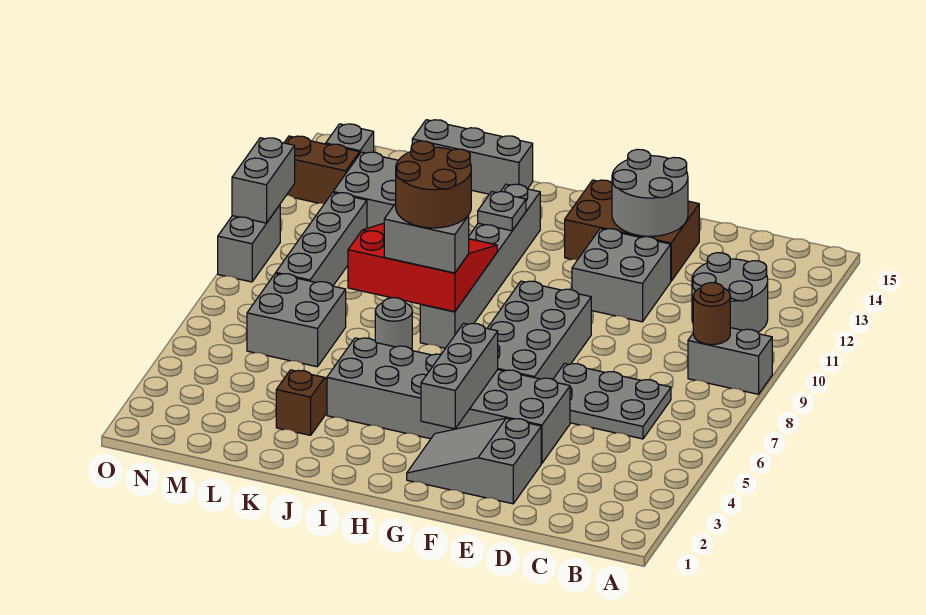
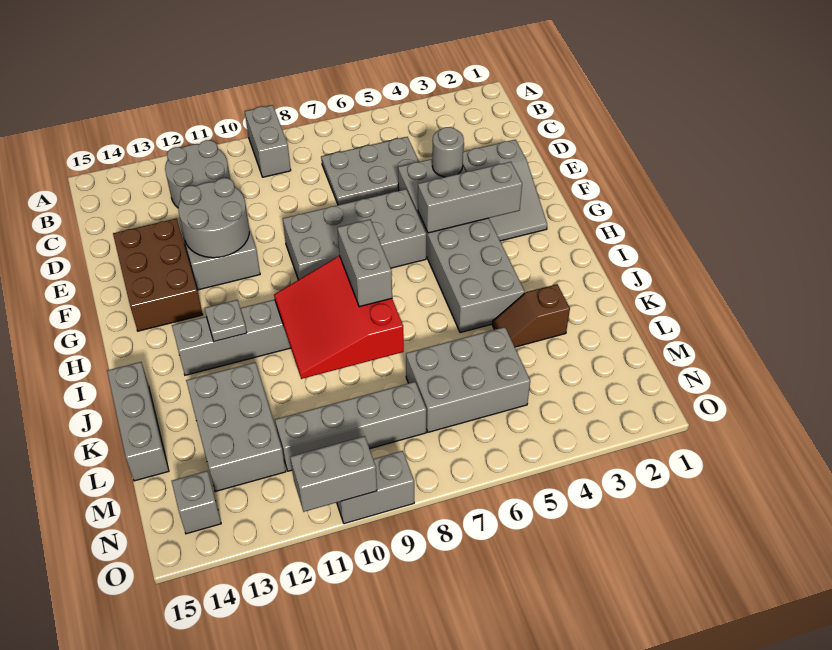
brown 1x1 round brick [693,283,730,345] -> none
grey 2x3 plate [553,363,671,439] -> grey 2x3 plate turned to [322,137,419,205]
grey 2x2 round brick [612,149,688,236] -> grey 2x2 round brick moved to [178,178,249,258]
brown 2x2 round brick [396,141,471,228] -> none
grey 1x1 round brick [375,298,412,350] -> grey 1x1 round brick moved to [432,127,464,177]
grey 2x2 brick [247,273,346,367] -> grey 2x3 brick [406,327,530,432]
brown 1x2 brick [284,136,359,203] -> none

